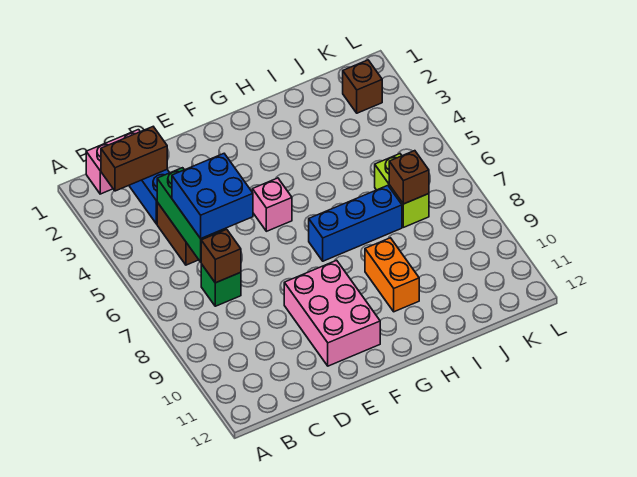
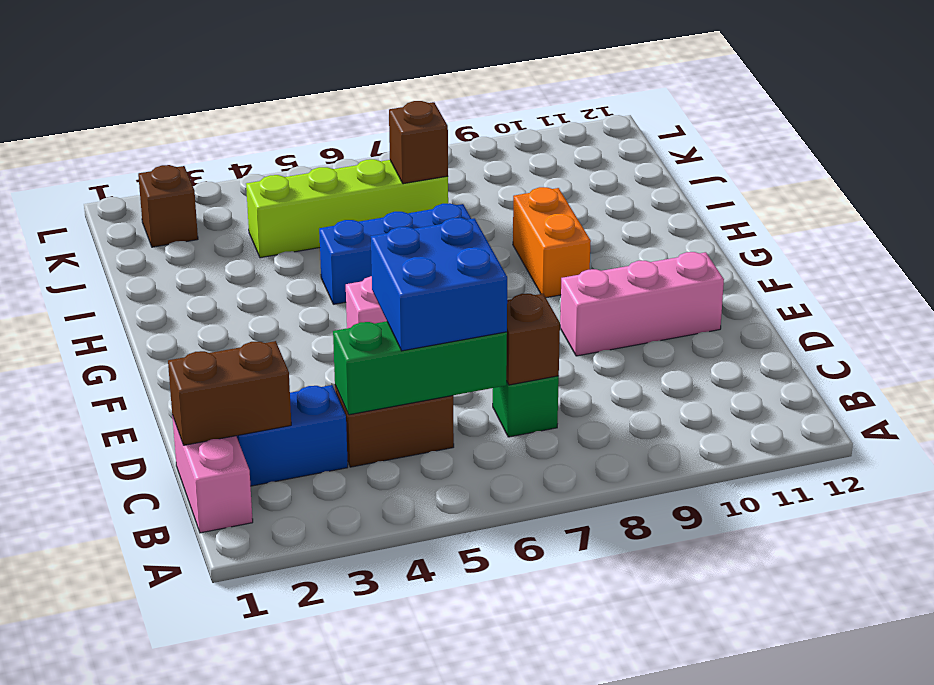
brown 1x2 brick [101,127,167,191] -> brown 1x2 brick turned to [168,341,291,445]
pink 2x3 brick [284,260,380,366] -> pink 1x3 brick [560,252,724,356]
blue 1x3 brick [309,186,402,261] -> blue 1x3 brick turned to [319,203,471,304]
orange 1x2 brick [365,238,419,312] -> orange 1x2 brick turned to [513,187,591,298]
lime 1x2 brick [375,154,429,227] -> lime 1x4 brick [246,159,448,258]

